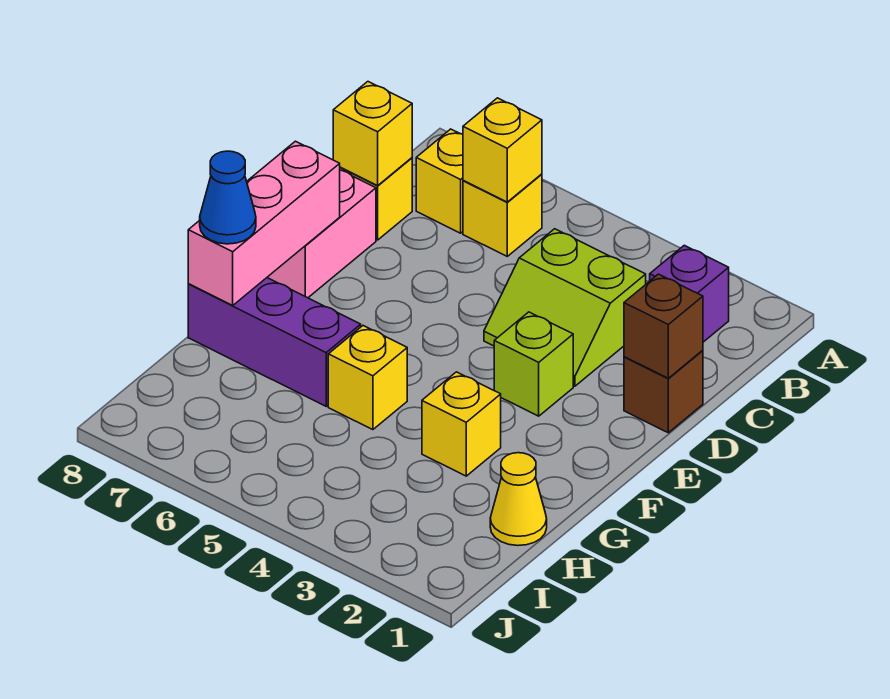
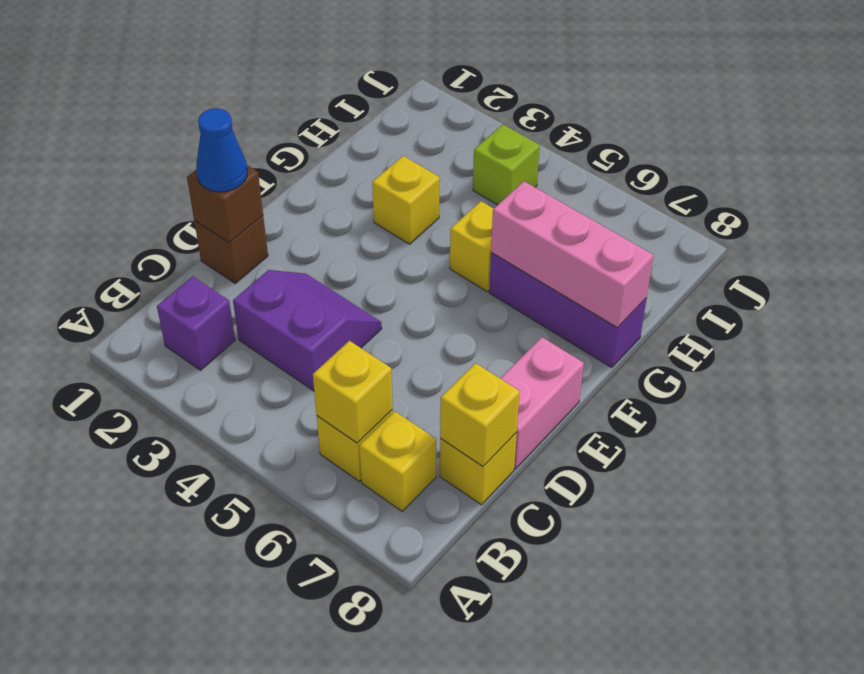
lime 2x2 slope [484,229,646,386] -> purple 2x2 slope [233,270,382,391]
lime 1x1 brick [494,312,573,416] -> lime 1x1 brick moved to [473,124,540,205]
pink 1x3 brick [188,141,340,305] -> pink 1x3 brick turned to [491,181,653,328]
blue 1x1 cone [200,151,256,244] -> blue 1x1 cone moved to [196,108,247,192]
yellow 1x1 cone [490,453,547,546] -> none

